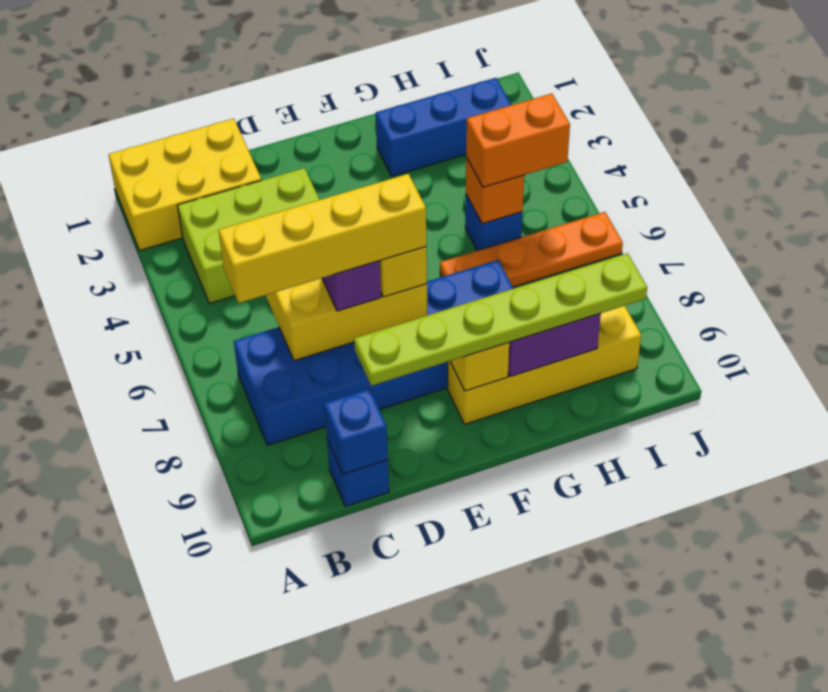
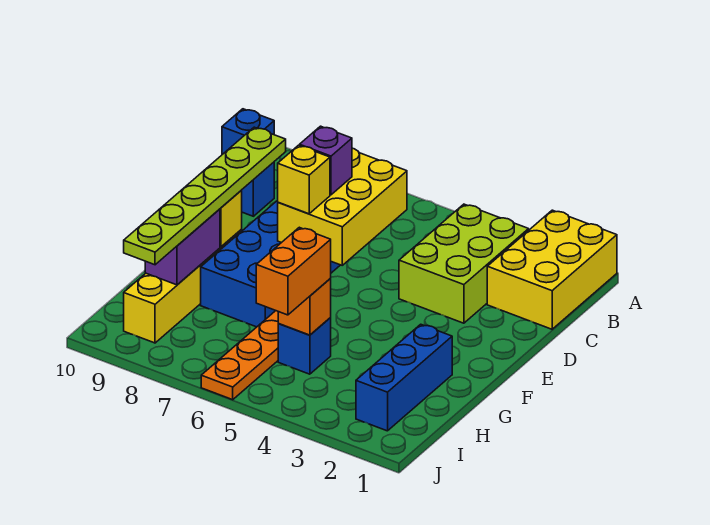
yellow 1x4 brick [219,174,426,303] -> none

